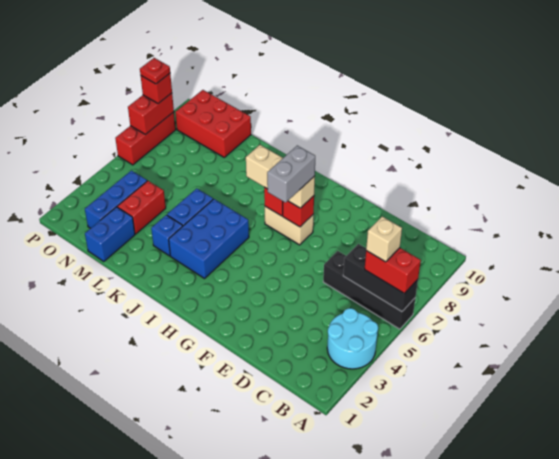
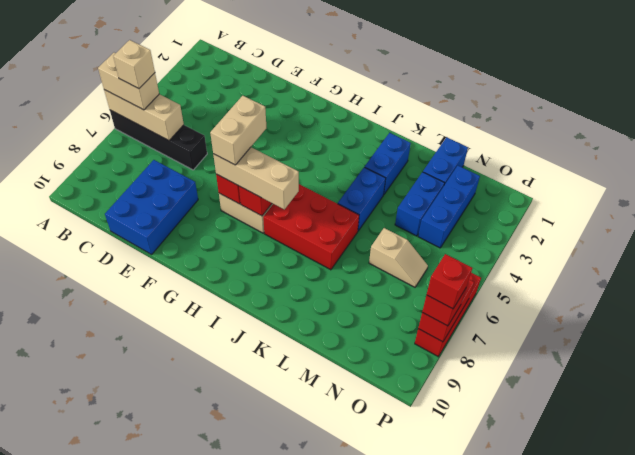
cyan 2x2 round brick [327,308,378,369] -> none
black 1x3 brick [343,244,418,312] -> tan 1x3 brick [104,90,184,141]
red 1x2 brick [365,248,421,294] -> tan 1x2 brick [98,53,159,110]
grey 1x2 brick [267,146,315,203] -> tan 1x2 brick [210,96,266,165]
blue 2x3 brick [169,199,249,279] -> blue 2x3 brick moved to [105,160,198,254]
blue 1x1 brick [151,215,183,256] -> blue 1x2 brick [365,133,411,194]
red 1x2 brick [117,181,166,234] -> blue 1x2 brick [395,172,444,236]
none -> tan 1x2 slope [369,228,428,287]
red 2x3 brick [175,90,251,157] -> red 2x3 brick moved to [263,184,359,270]
red 1x1 plate [140,58,170,84] -> red 1x1 brick [427,254,472,309]

